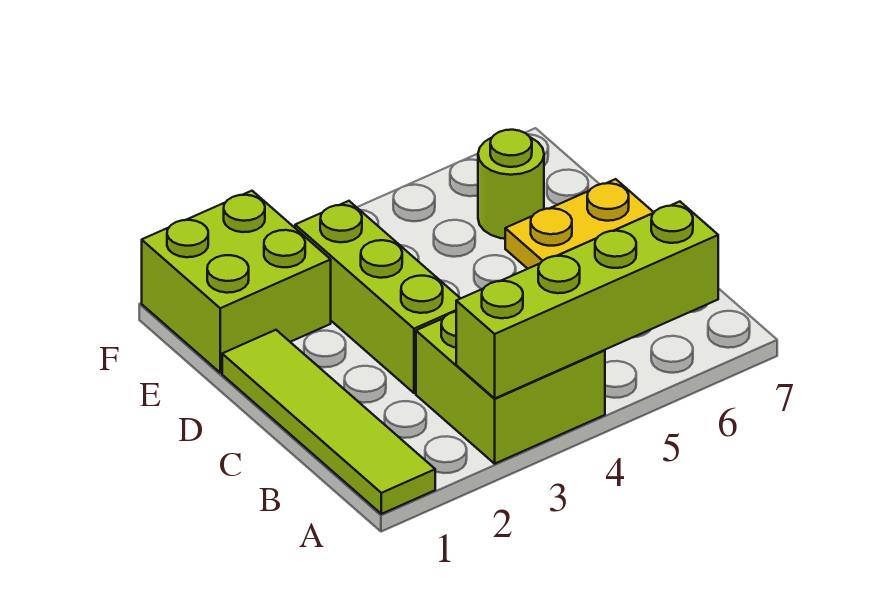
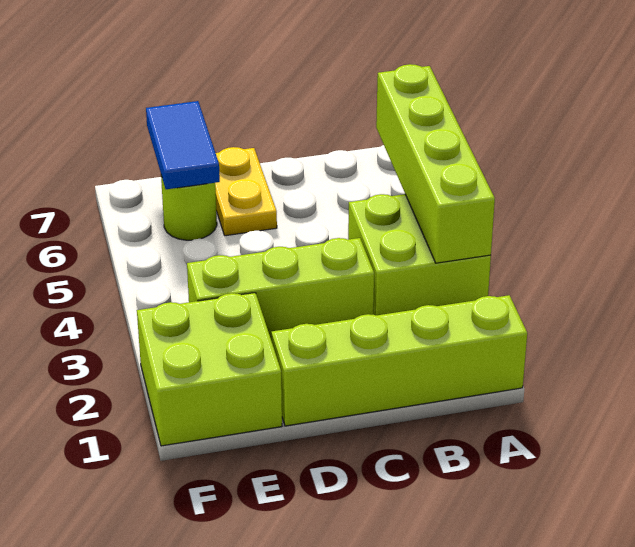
lime 1x4 tile [222,330,435,514] -> lime 1x4 brick [271,295,527,426]
none -> blue 1x2 tile [146,101,220,189]

